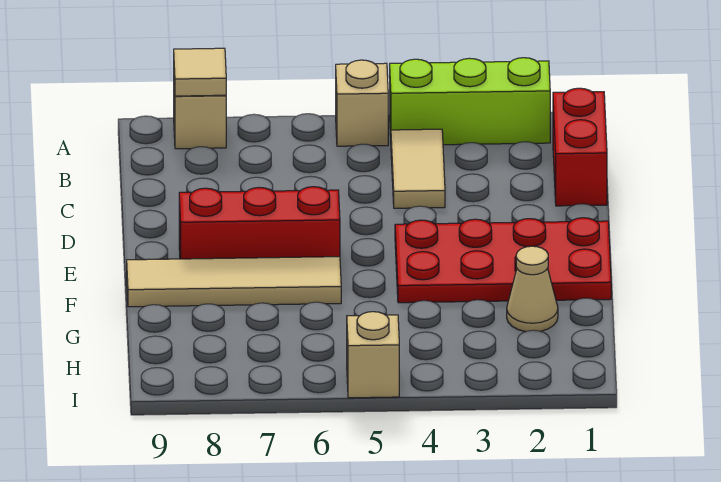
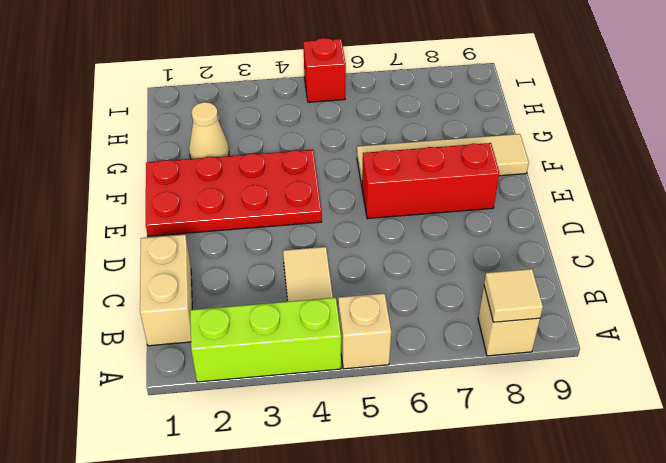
red 1x2 brick [553,88,607,206] -> tan 1x2 brick [140,235,192,346]
tan 1x1 brick [347,312,399,398] -> red 1x1 brick [303,38,346,102]

